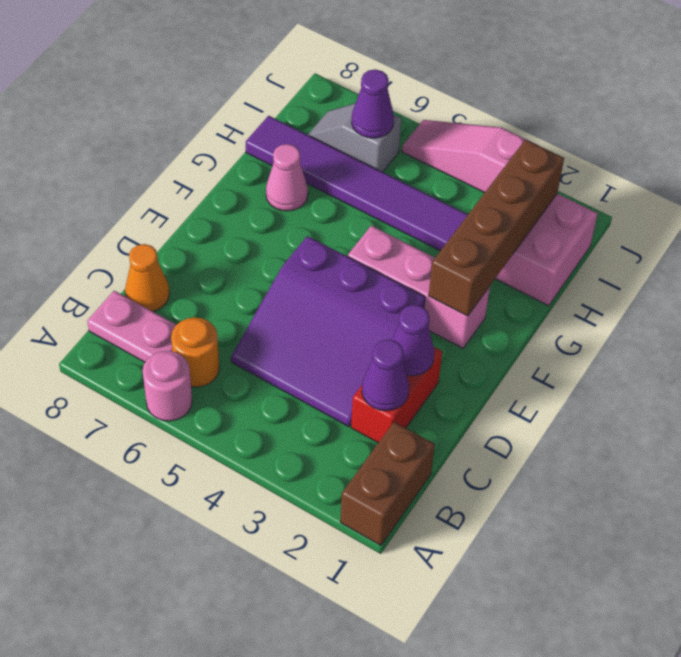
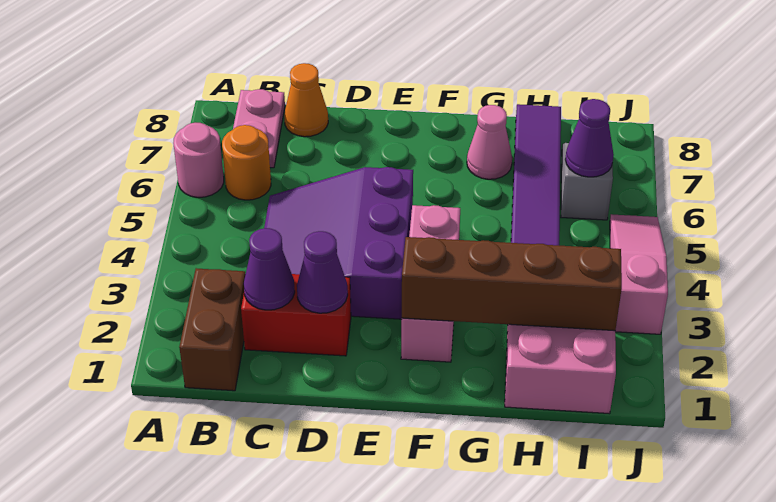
brown 1x2 brick [340,422,435,545] -> brown 1x2 brick turned to [179,268,246,391]

